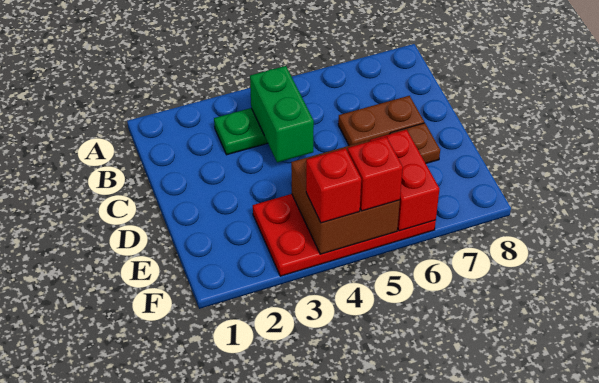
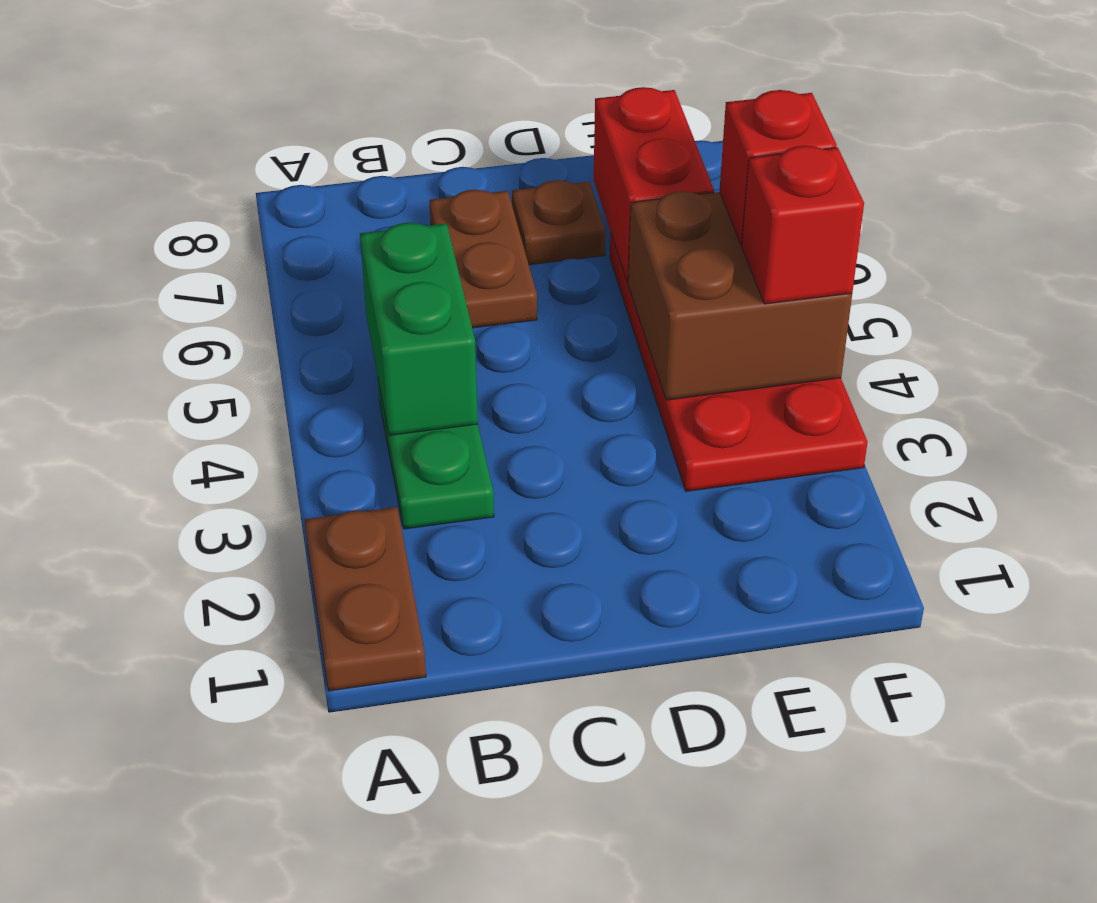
none -> brown 1x2 plate [305,507,426,691]
green 1x2 brick [250,66,314,162] -> green 1x2 brick turned to [360,223,478,435]
red 1x2 brick [370,130,439,231] -> red 1x2 brick turned to [594,87,714,283]

